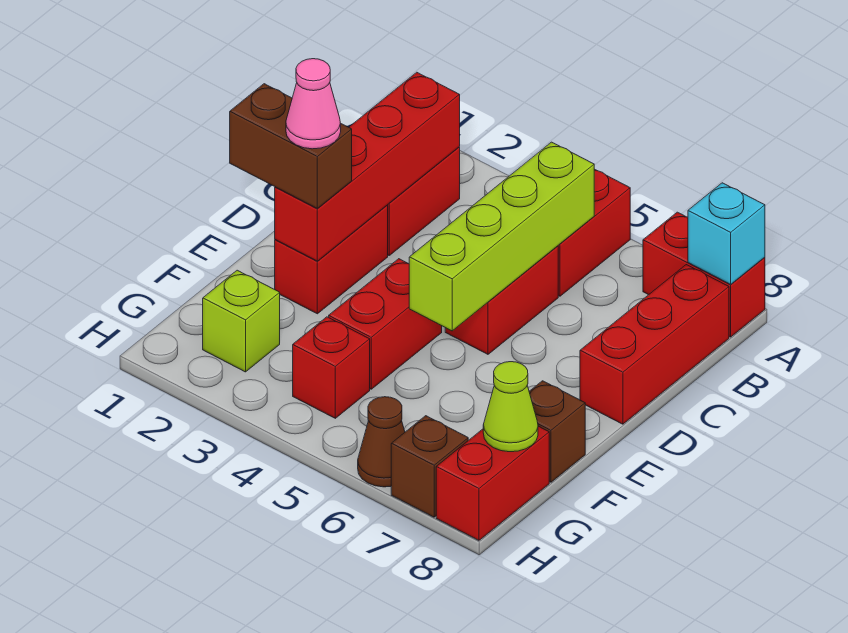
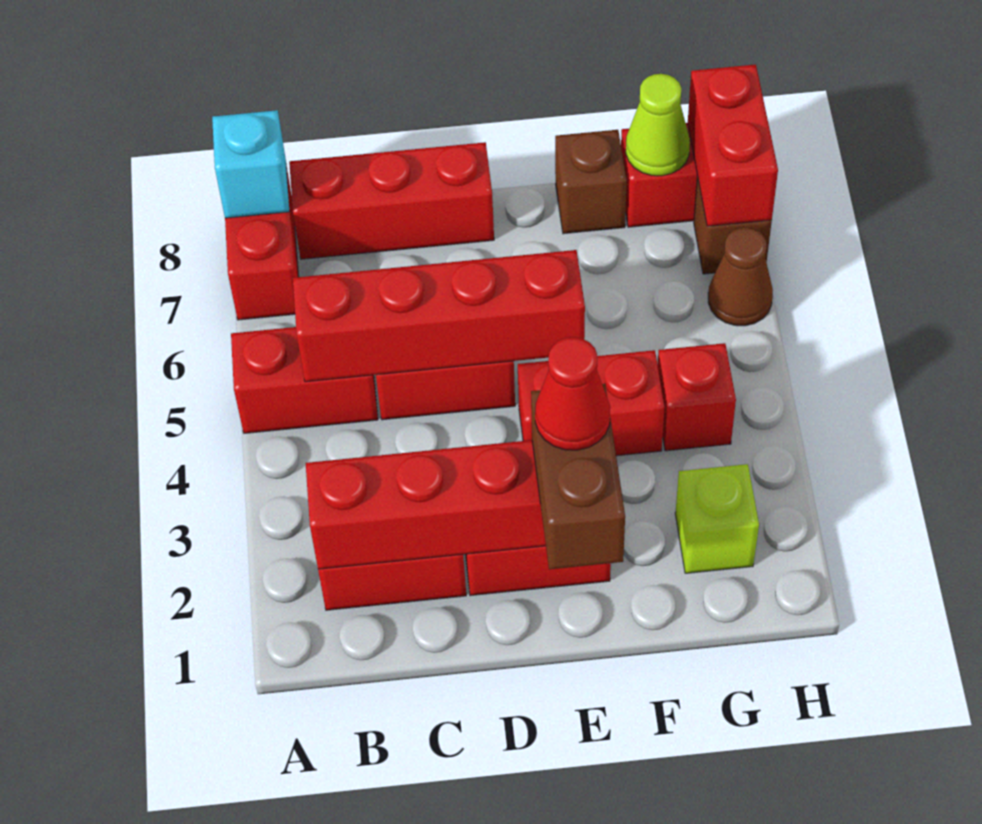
lime 1x4 brick [409,142,594,331] -> red 1x4 brick [293,250,585,382]
pink 1x1 cone [286,59,341,149] -> red 1x1 cone [535,337,610,450]
none -> red 1x2 brick [688,64,778,226]

